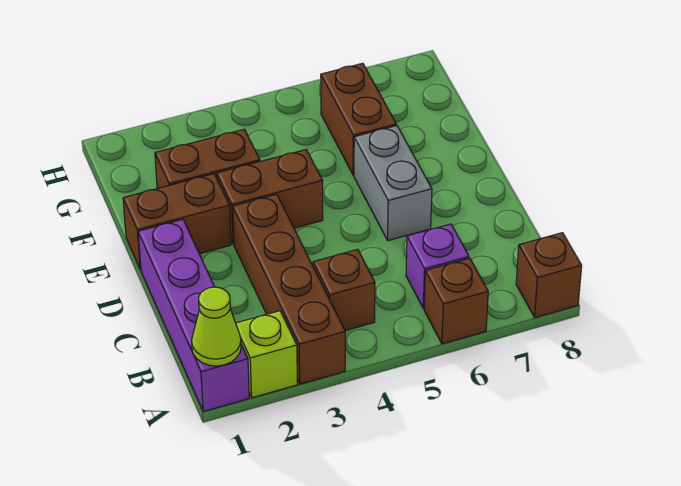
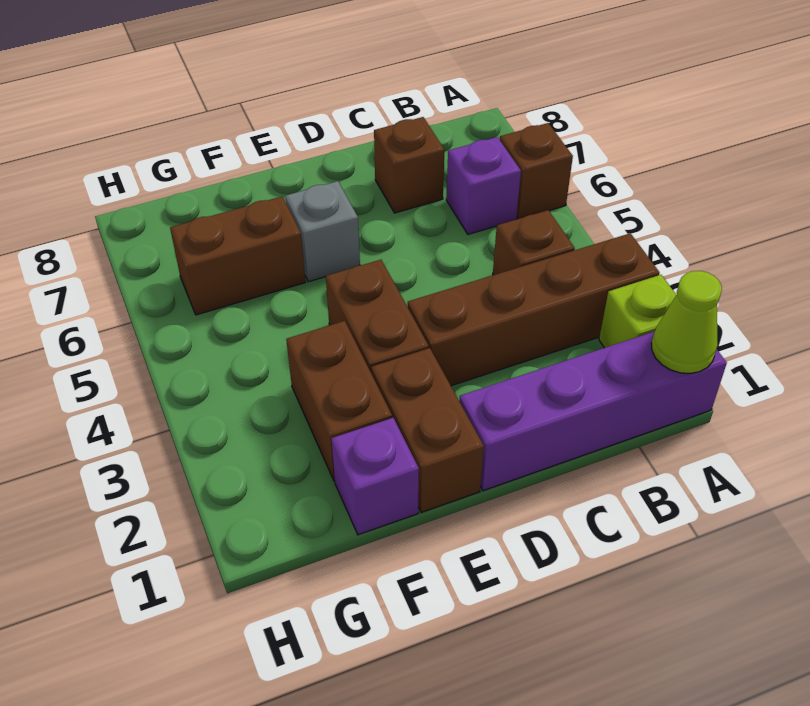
brown 1x1 brick [516,233,582,317] -> brown 1x1 brick moved to [374,117,444,213]
grey 1x2 brick [354,126,432,240] -> grey 1x1 brick [285,181,360,282]
none -> purple 1x1 brick [331,418,419,535]

